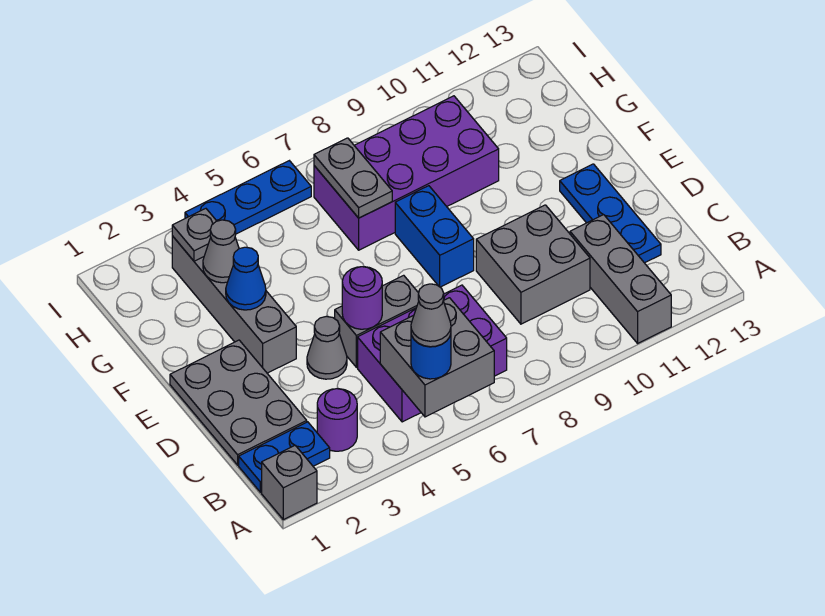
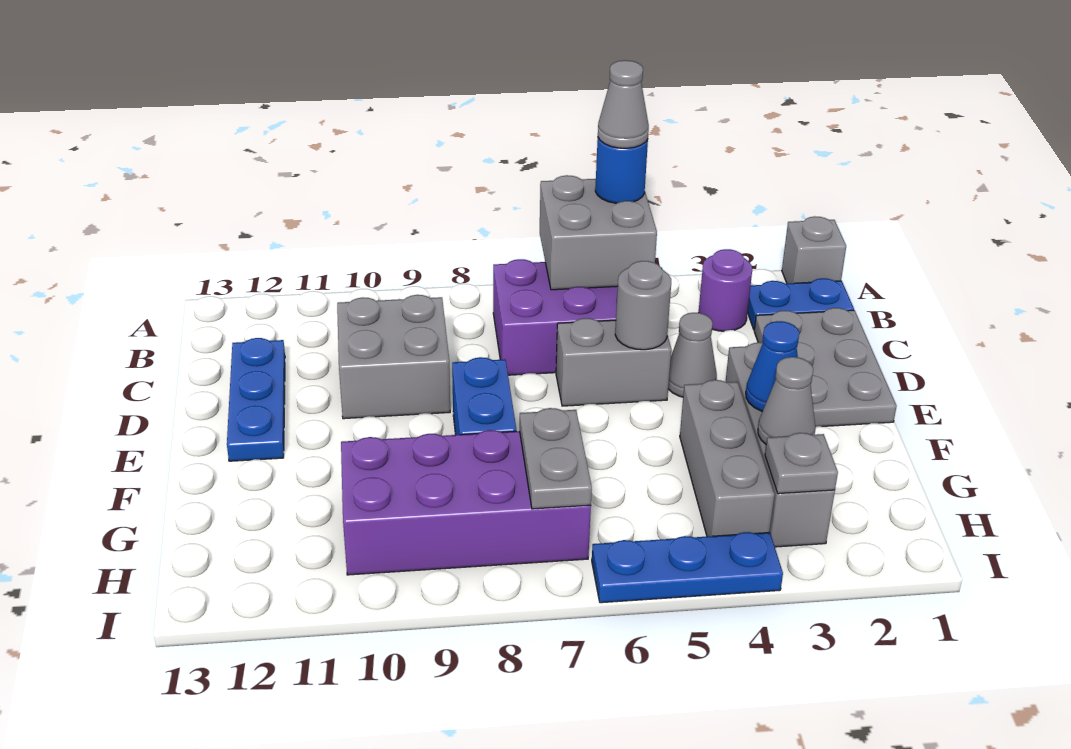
grey 1x3 brick [570,215,671,343] -> grey 1x3 brick moved to [680,380,775,536]
purple 1x1 round brick [342,267,382,329] -> grey 1x1 round brick [615,261,671,350]

